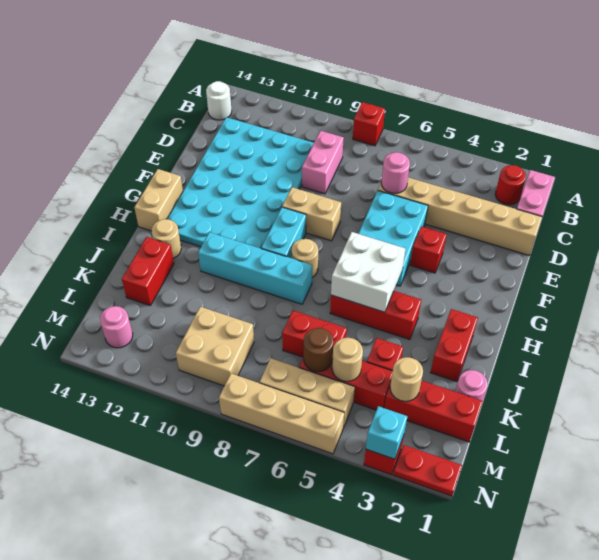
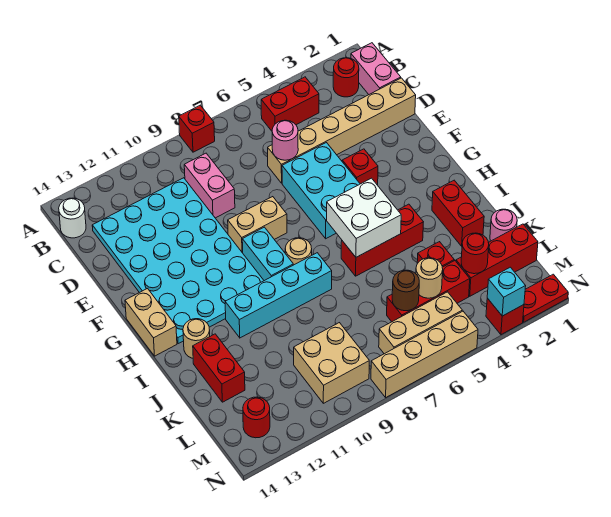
red 1x2 brick [282,311,347,357] -> red 1x2 brick moved to [261,77,319,131]
tan 1x1 round brick [390,357,423,401] -> red 1x1 round brick [461,233,489,274]
pink 1x1 round brick [100,306,133,348] -> red 1x1 round brick [243,397,270,438]

